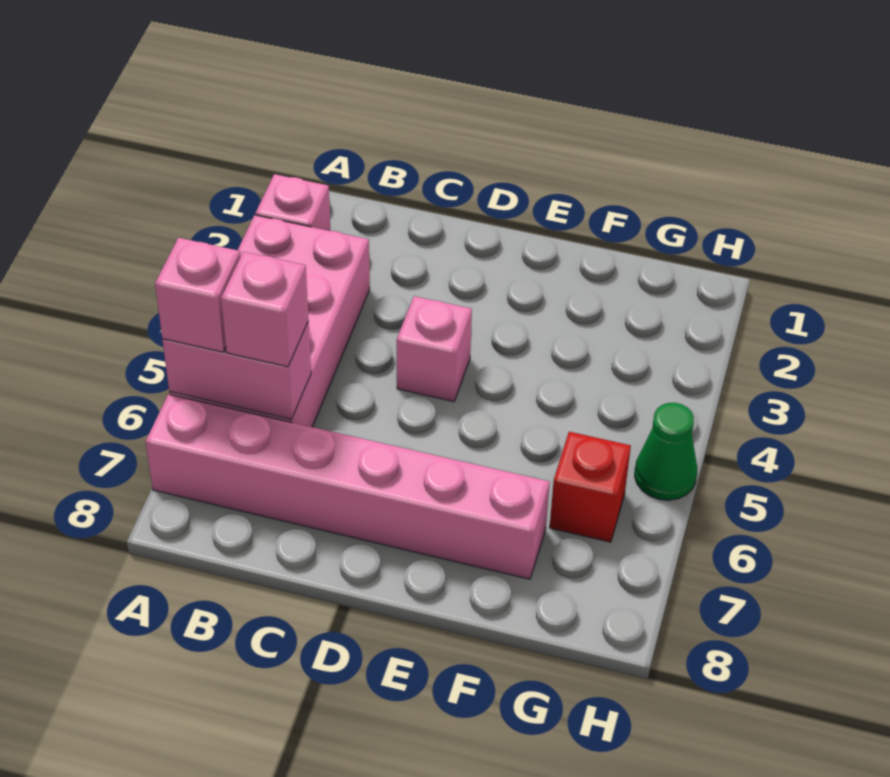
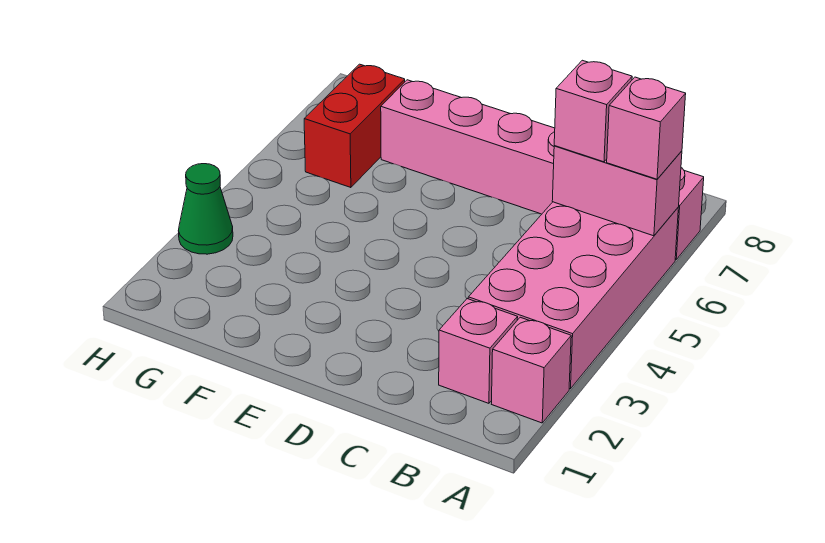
pink 1x1 brick [397,296,472,402] -> pink 1x1 brick moved to [439,299,518,403]
red 1x1 brick [550,432,631,542] -> red 1x2 brick [304,64,405,188]
green 1x1 cone [635,403,697,500] -> green 1x1 cone moved to [178,164,233,254]

